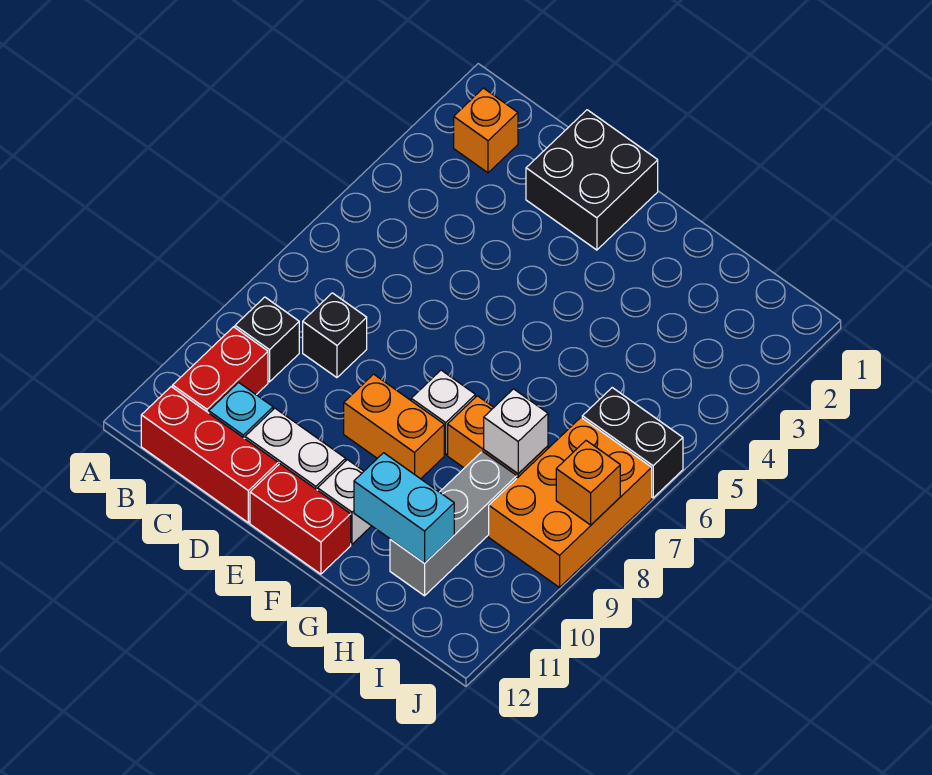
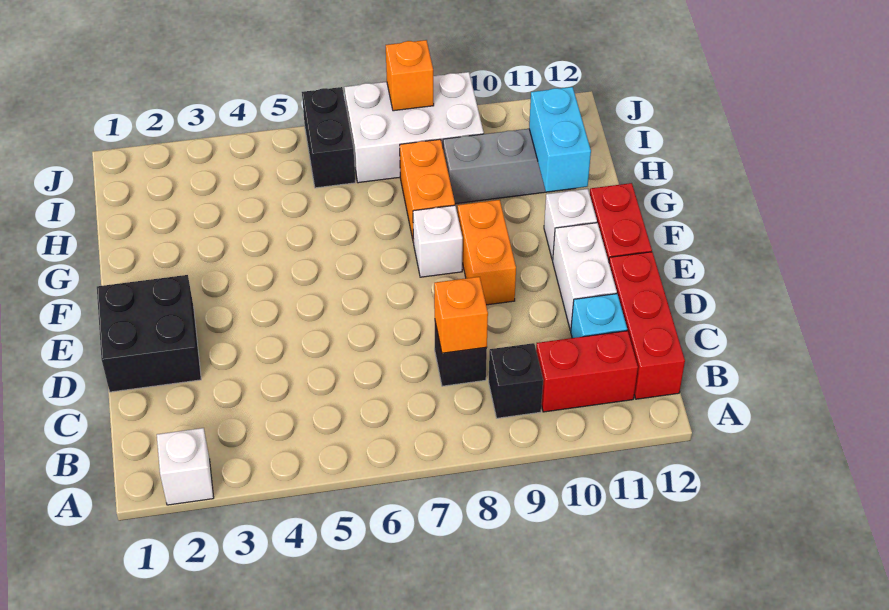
orange 1x1 brick [454,88,518,173] -> orange 1x1 brick moved to [434,277,488,353]
white 1x1 brick [484,389,548,474] -> white 1x1 brick moved to [157,428,214,505]
orange 2x3 brick [489,418,652,587] -> white 2x3 brick [344,72,484,183]

